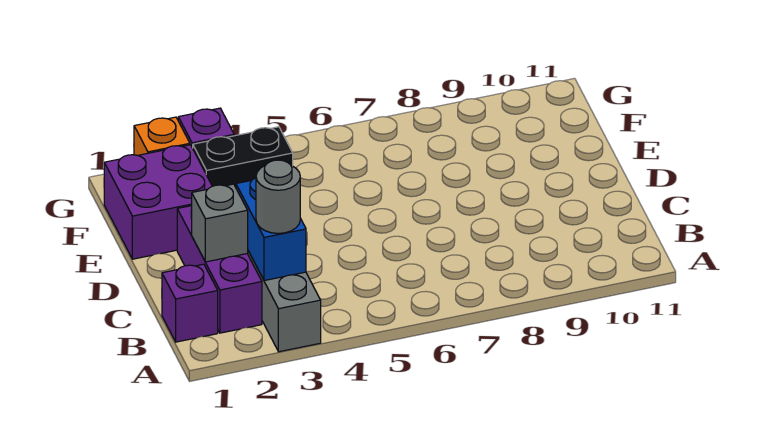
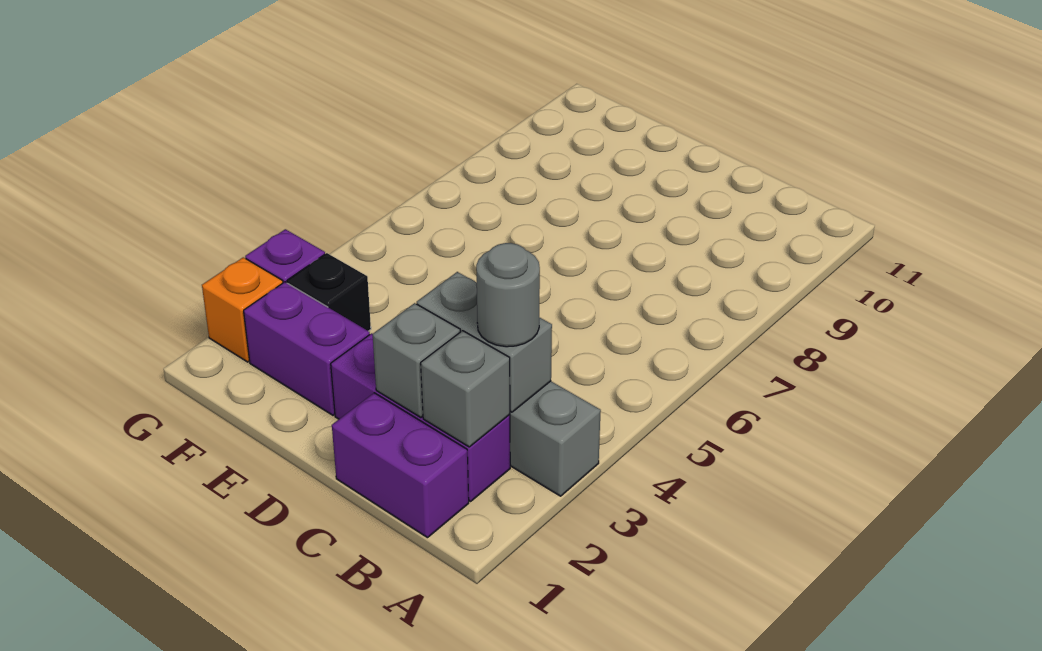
purple 1x1 brick [162,264,218,342] -> purple 1x2 brick [332,393,469,538]
none -> grey 1x1 brick [421,331,510,447]
blue 1x2 brick [236,178,306,281] -> grey 1x2 brick [417,272,552,412]
purple 2x2 brick [104,145,212,259] -> purple 1x2 brick [244,282,370,415]
black 1x2 brick [193,127,293,187] -> black 1x1 brick [287,253,371,331]

